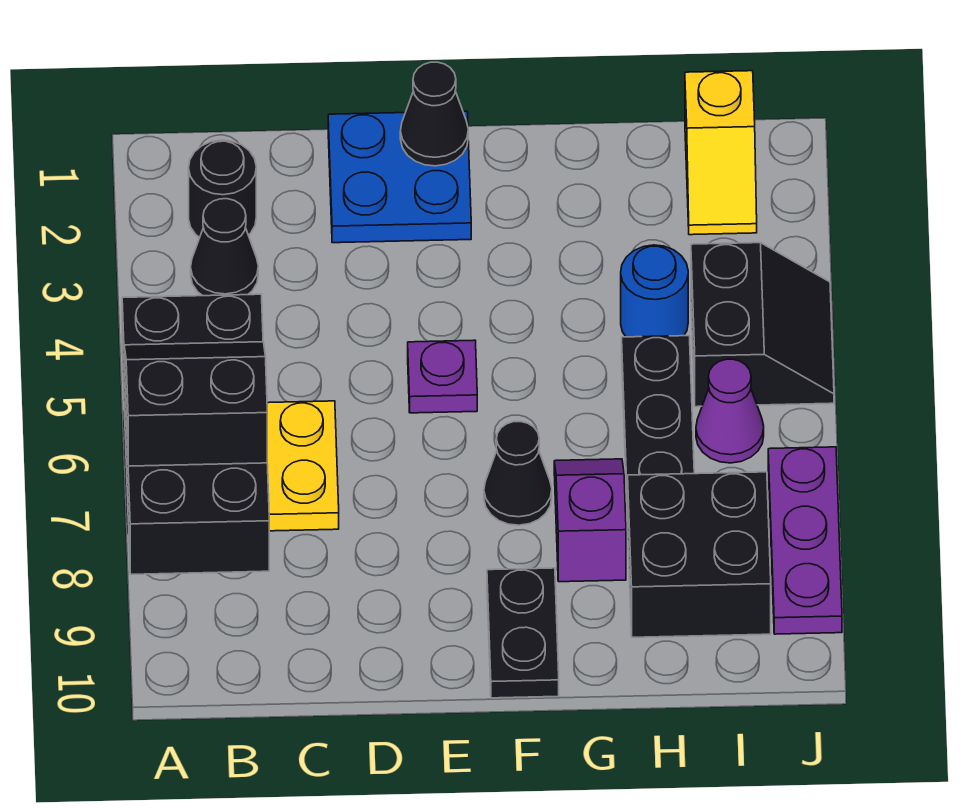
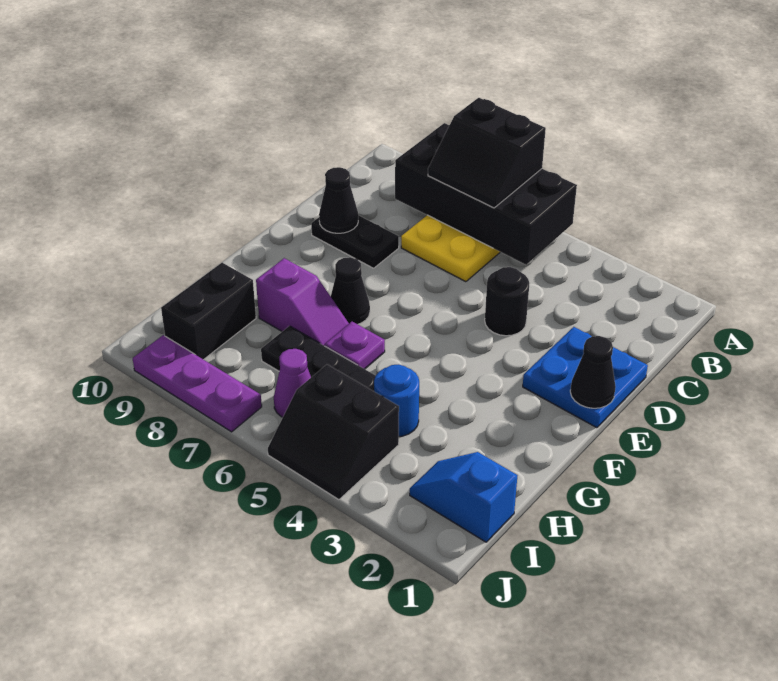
black 2x2 slope [124,342,267,466] -> black 2x2 slope turned to [428,98,546,208]
black 1x1 round brick [189,140,256,238] -> black 1x1 round brick moved to [485,267,529,336]
black 1x1 cone [191,199,258,296] -> black 1x1 cone moved to [319,167,358,233]
purple 1x1 plate [408,340,477,413] -> purple 1x1 plate moved to [325,322,385,369]
black 1x2 plate [487,568,559,698] -> black 1x2 plate moved to [311,215,399,268]
black 2x2 brick [628,472,771,637] -> black 1x2 brick [161,263,256,360]
yellow 1x2 slope [685,71,757,235] -> blue 1x2 slope [410,452,518,542]

